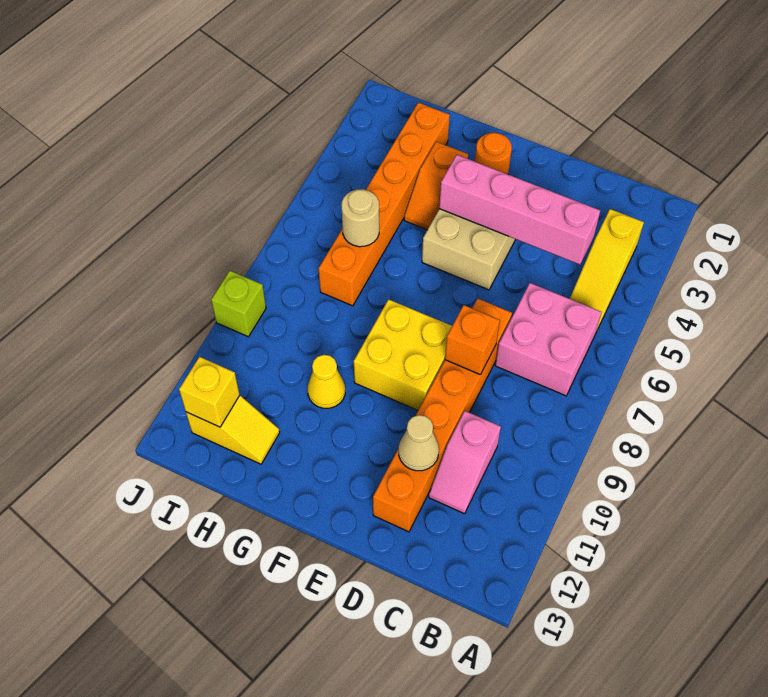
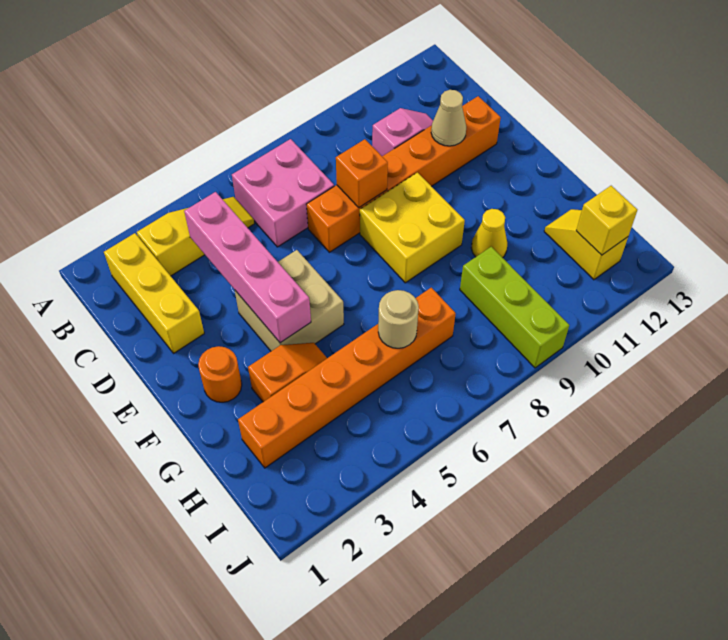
none -> yellow 1x3 brick [104,233,204,353]
lime 1x1 brick [211,271,266,337] -> lime 1x3 brick [460,247,569,368]

